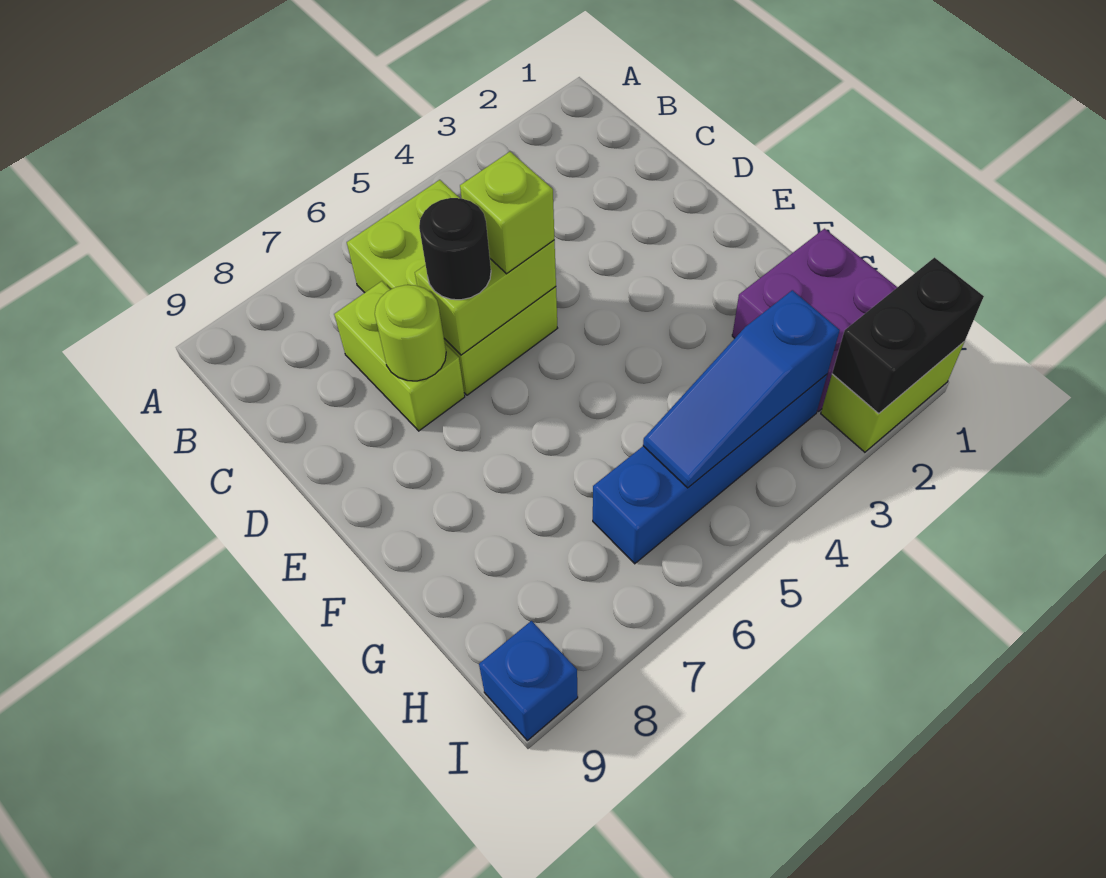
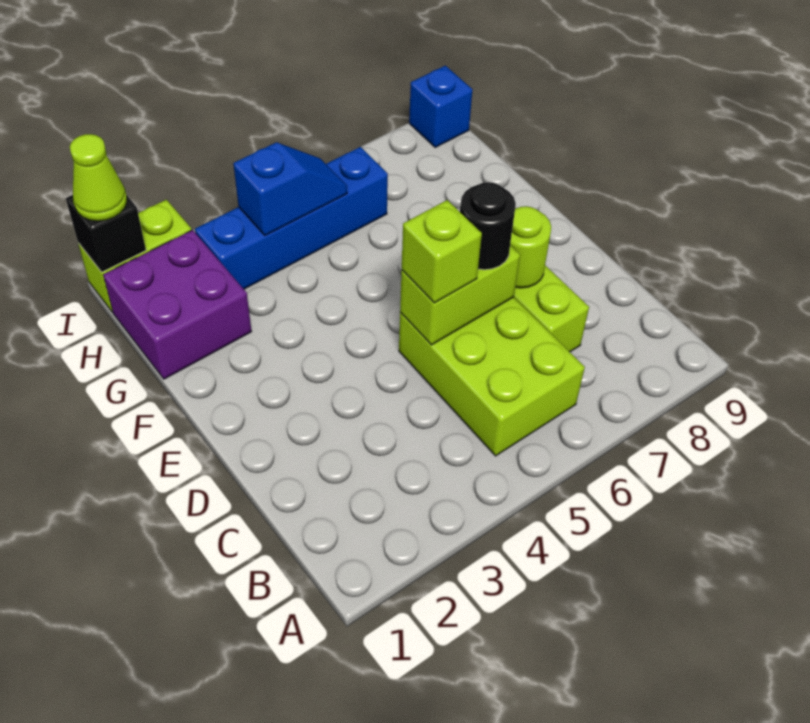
blue 1x3 slope [643,290,840,488] -> blue 1x2 slope [233,142,347,235]
black 1x2 brick [832,258,984,414] -> black 1x1 brick [66,195,146,272]
none -> lime 1x1 cone [70,134,127,221]

